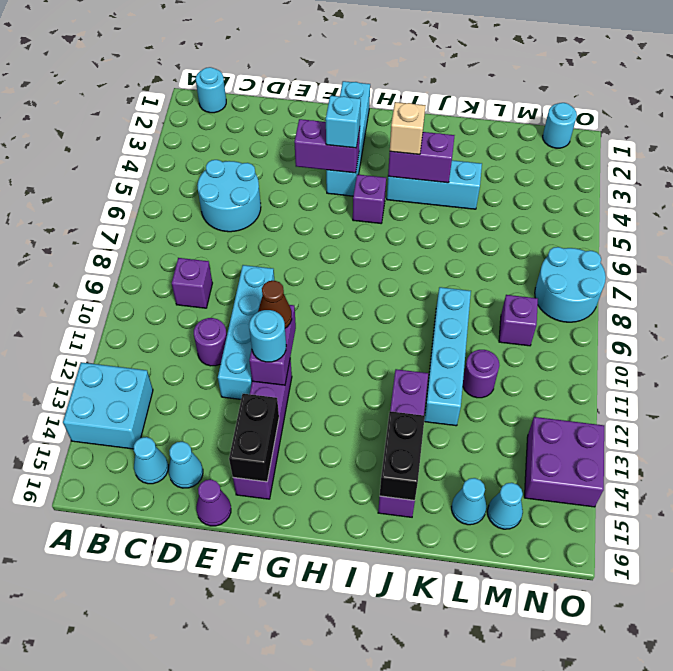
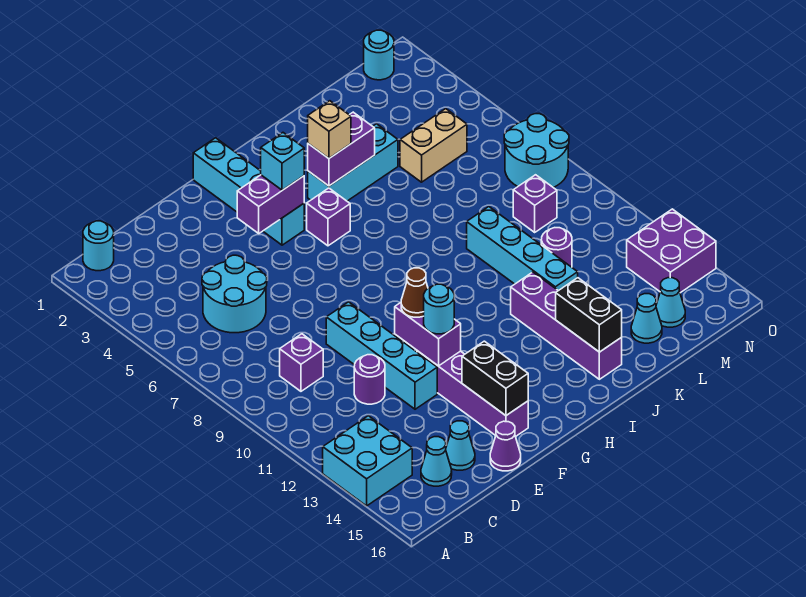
none -> tan 1x2 brick [400,109,467,182]

